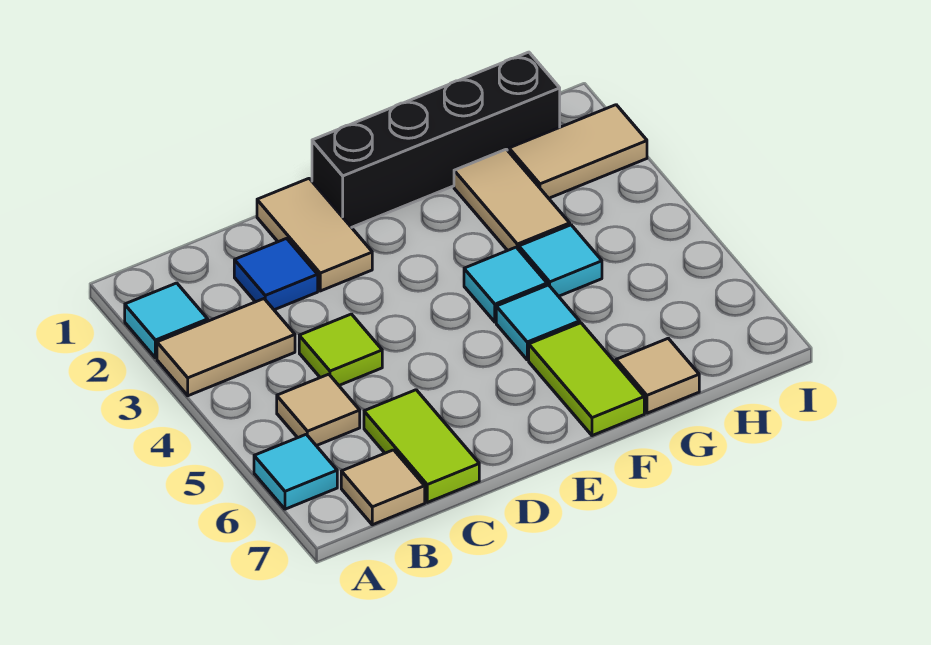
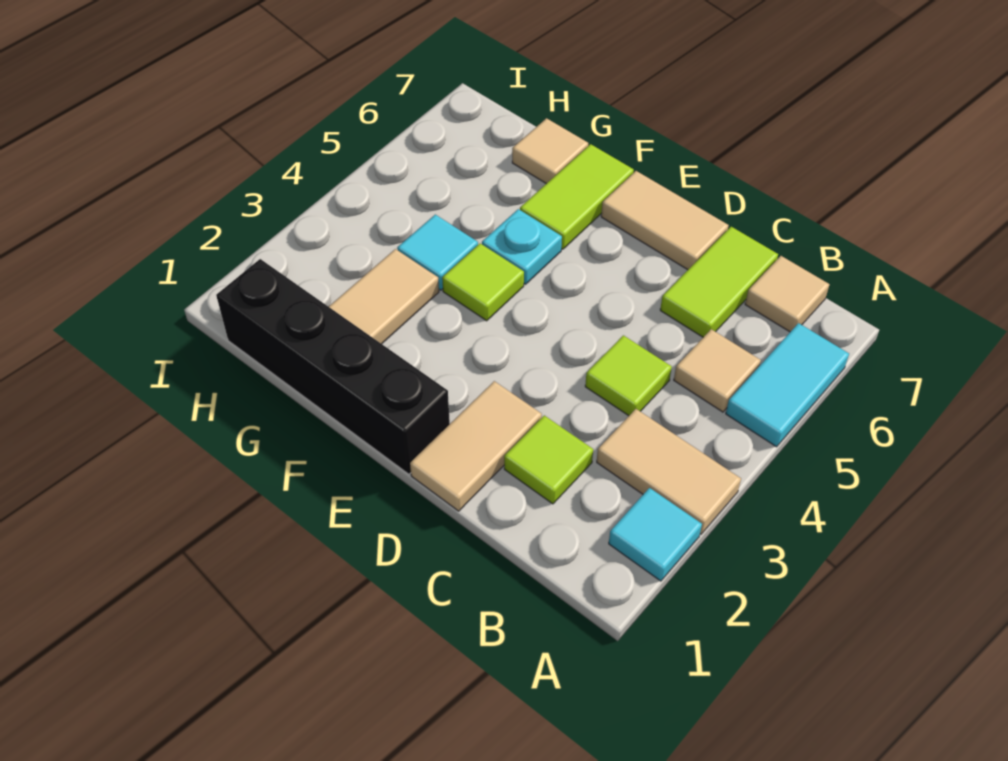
cyan 1x1 tile [254,434,337,509] -> cyan 1x2 tile [726,323,849,447]
blue 1x1 tile [234,238,318,310] -> lime 1x1 tile [504,415,593,504]
cyan 1x1 tile [464,247,547,322] -> lime 1x1 tile [442,243,524,321]
cyan 1x1 tile [496,285,580,360] -> cyan 1x1 plate [482,209,562,284]
tan 1x2 tile [509,105,647,198] -> tan 1x2 tile moved to [601,171,729,270]

